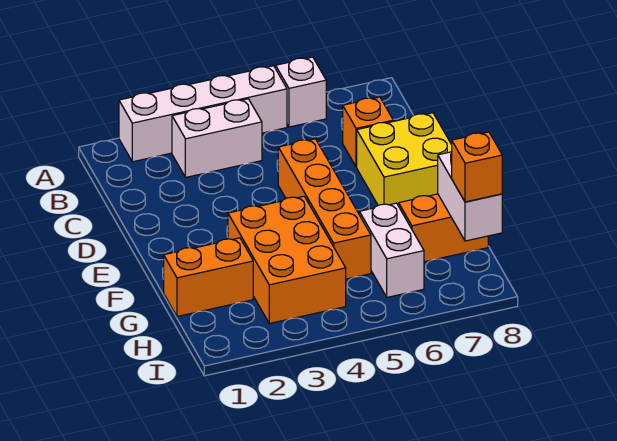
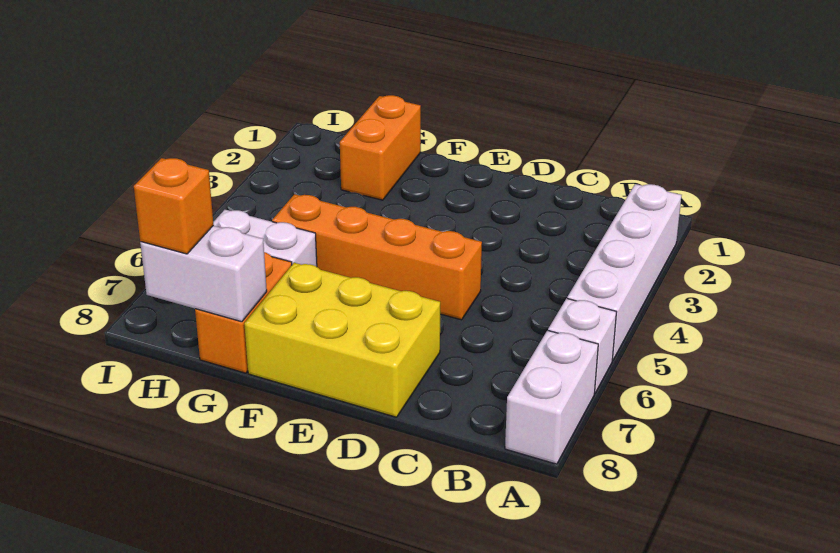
white 1x2 brick [172,99,262,177] -> white 1x2 brick moved to [505,330,598,464]
orange 1x1 brick [343,97,393,167] -> none
yellow 2x2 brick [357,113,452,206] -> yellow 2x3 brick [244,263,440,417]
orange 2x3 brick [228,196,346,323] -> none

